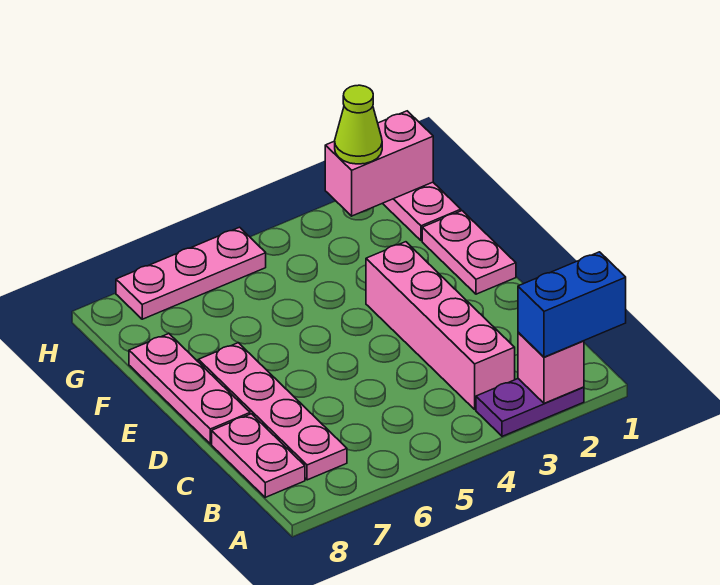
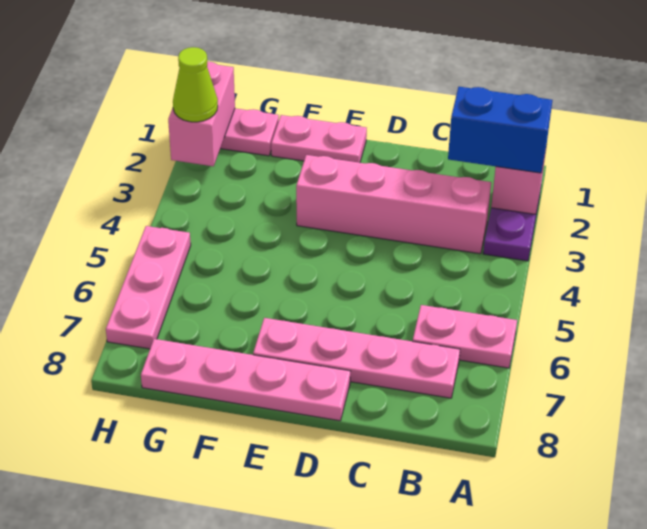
blue 1x2 brick [518,252,626,357] -> blue 1x2 brick turned to [448,87,552,173]
pink 1x2 plate [212,414,305,497] -> pink 1x2 plate moved to [413,305,517,368]
pink 1x3 plate [129,334,250,444] -> pink 1x4 plate [141,339,350,421]

